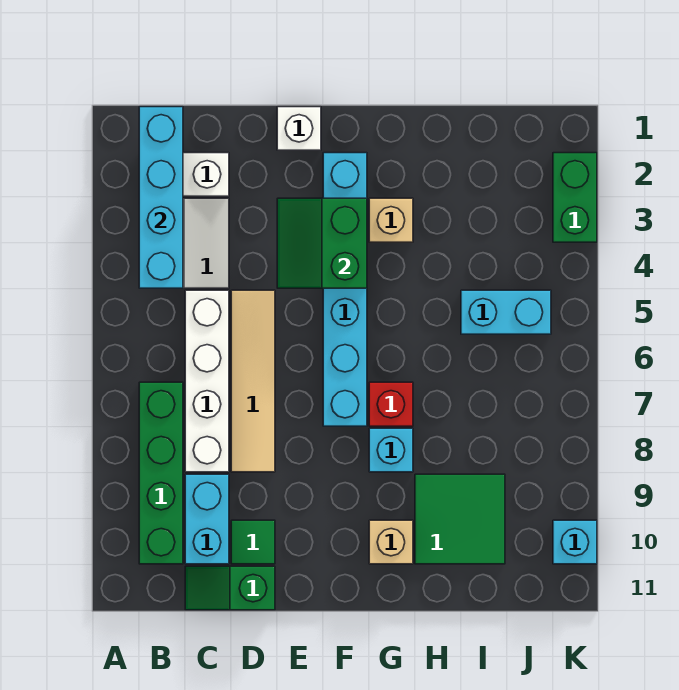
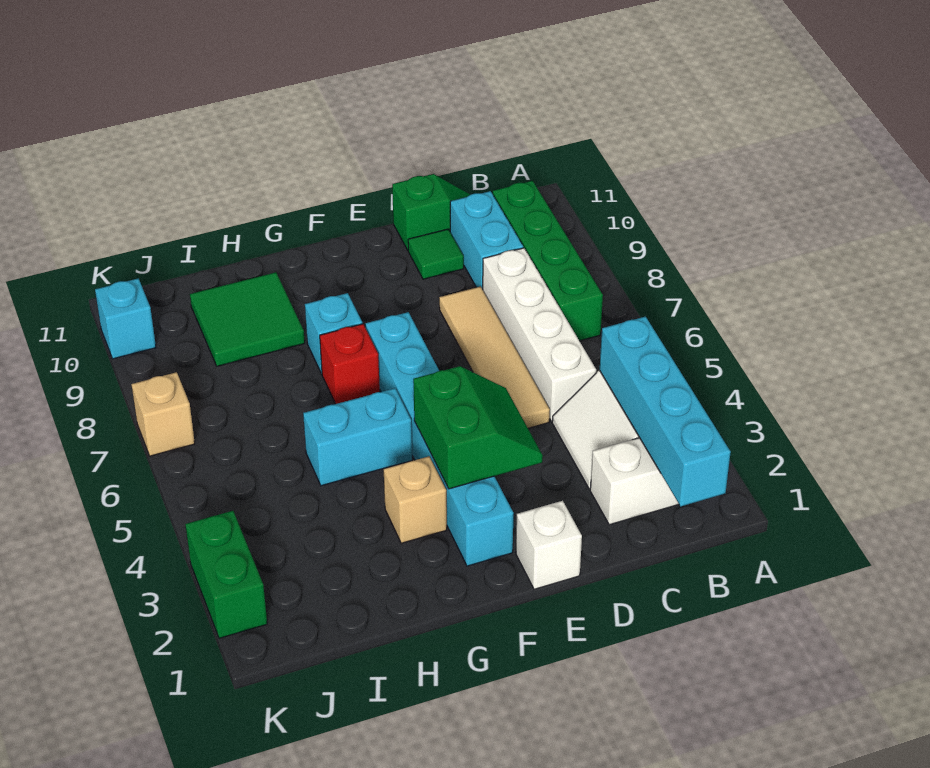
tan 1x1 brick [369,520,413,564] -> tan 1x1 brick moved to [131,372,195,456]
cyan 1x2 brick [461,290,551,334] -> cyan 1x2 brick moved to [303,388,412,486]

